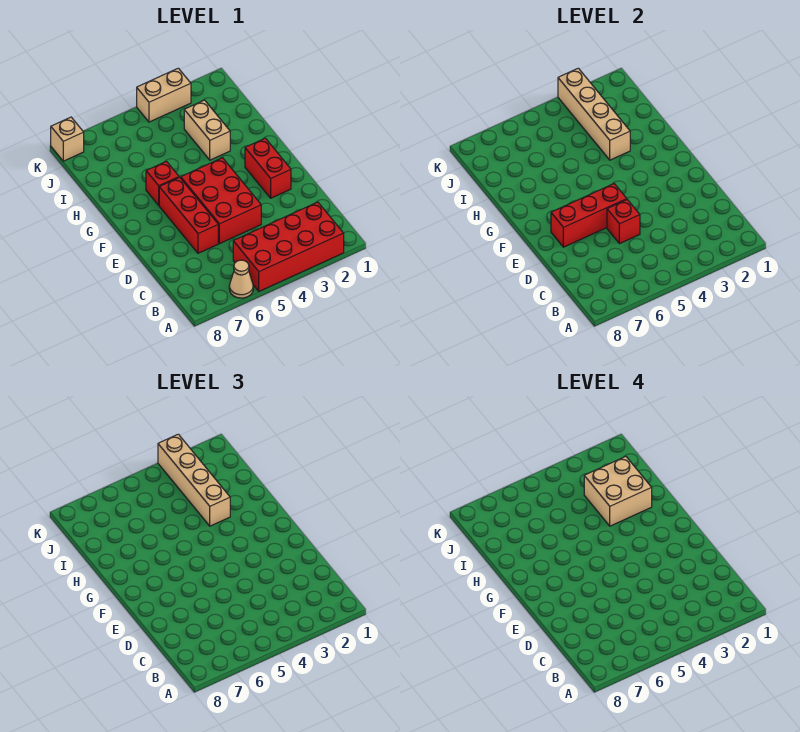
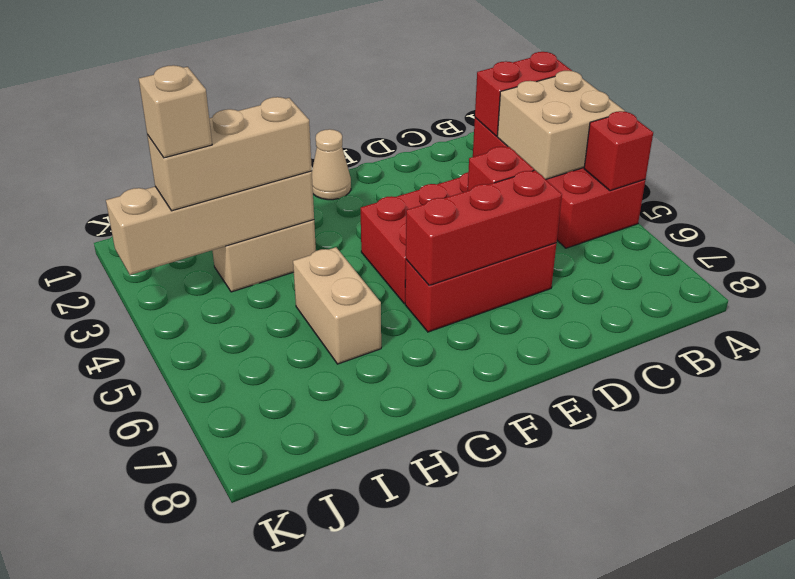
tan 1x1 cone [229,260,253,298] -> tan 1x1 cone moved to [312,129,351,200]
red 1x2 brick [245,138,291,198] -> red 1x2 brick moved to [475,52,572,136]
red 1x3 brick [551,184,627,247] -> red 1x3 brick turned to [406,170,562,285]
red 1x1 brick [146,161,179,205] -> red 1x1 brick moved to [584,111,653,191]
tan 2x2 brick [584,457,652,526] -> tan 2x2 brick moved to [497,71,625,179]
tan 1x4 brick [158,434,230,526] -> tan 1x3 brick [147,97,312,211]
tan 1x2 brick [137,68,191,122] -> tan 1x2 brick moved to [293,247,381,364]
tan 1x1 brick [51,117,84,161] -> tan 1x1 brick moved to [139,65,212,158]

